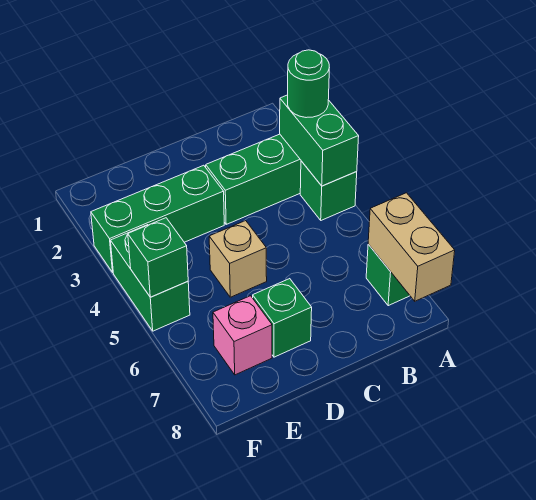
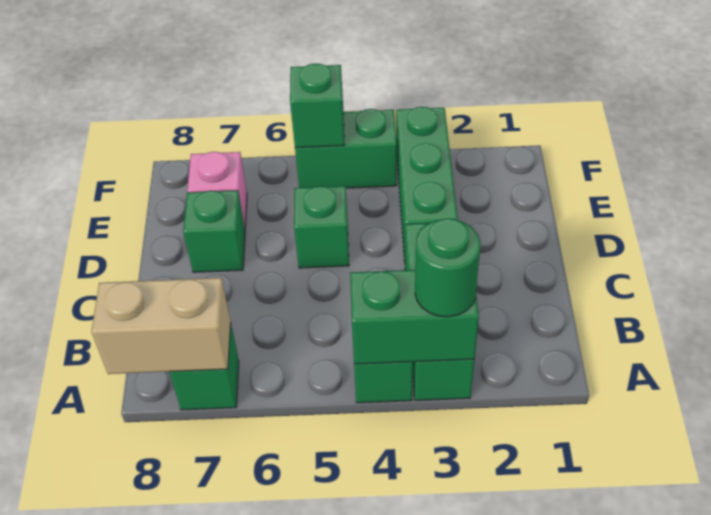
tan 1x1 brick [209,221,267,297] -> green 1x1 brick [294,186,349,268]

